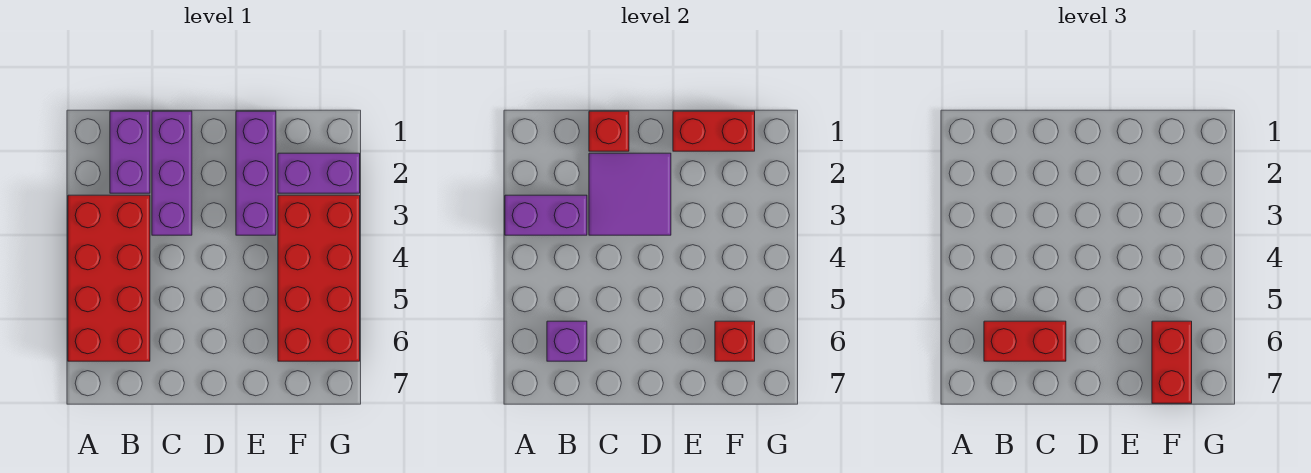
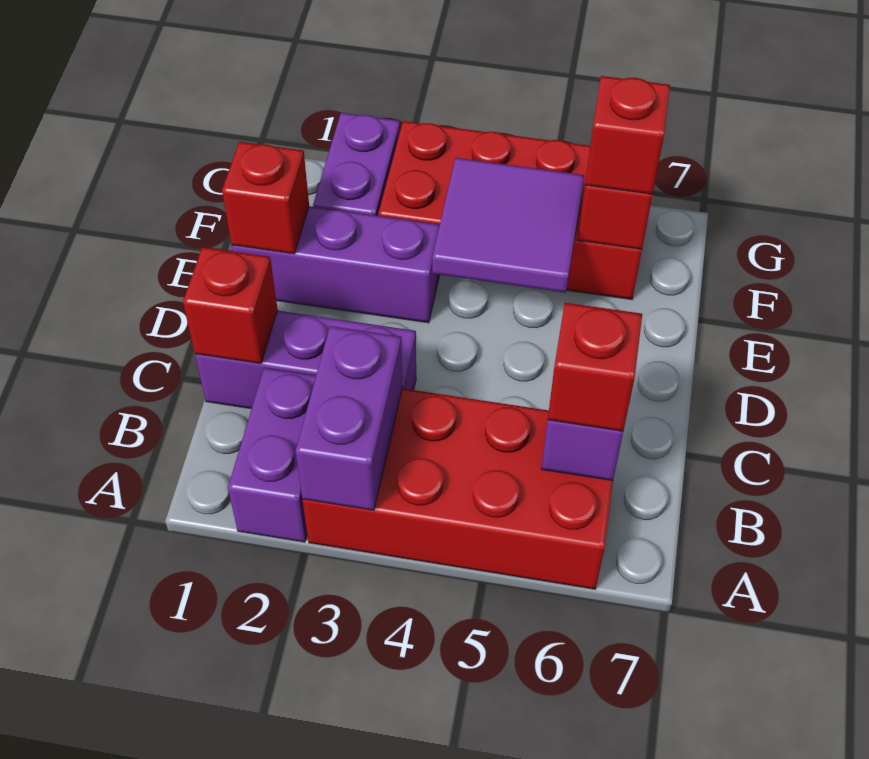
purple 1x2 brick [110,111,150,193] -> purple 1x2 brick turned to [228,368,316,542]
red 1x2 brick [984,321,1066,361] -> red 1x1 brick [548,303,642,431]
purple 2x2 tile [589,153,671,235] -> purple 2x2 tile moved to [432,158,584,293]
red 1x2 brick [673,111,755,151] -> red 1x1 brick [222,142,309,254]
red 1x2 brick [1152,321,1192,403] -> red 1x1 brick [585,76,670,194]

